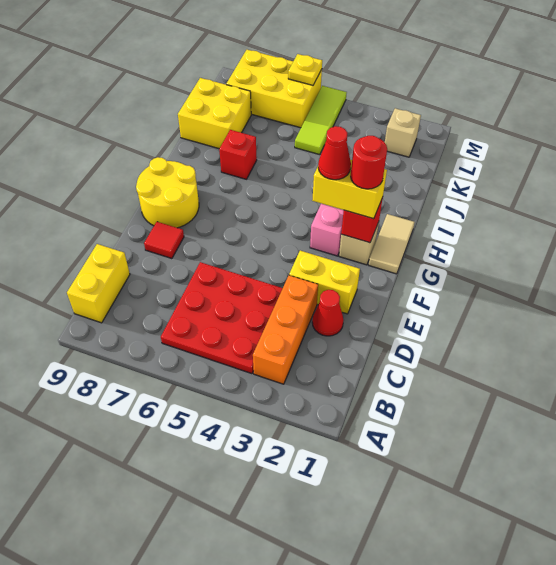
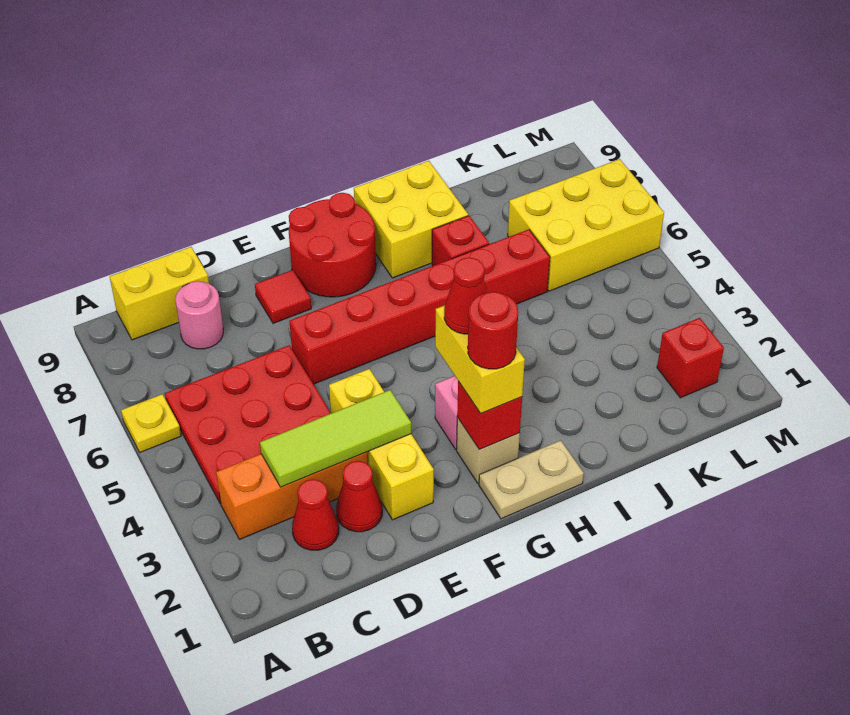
none -> red 1x1 cone [292,479,339,550]
none -> pink 1x1 round brick [175,281,223,349]
yellow 1x2 brick [289,251,360,314] -> yellow 1x3 brick [329,369,434,520]
none -> red 1x6 brick [289,229,550,384]
yellow 2x2 round brick [136,157,199,228] -> red 2x2 round brick [289,193,376,297]
tan 1x2 tile [369,214,415,274] -> tan 1x2 plate [479,440,584,519]
yellow 2x2 brick [178,78,251,149] -> yellow 2x2 brick moved to [354,161,468,278]
lime 1x3 tile [295,86,347,155] -> lime 1x3 tile moved to [260,390,411,487]
tan 1x1 brick [385,108,421,157] -> red 1x1 brick [657,318,724,398]
yellow 2x3 brick [226,50,322,128] -> yellow 2x3 brick turned to [508,159,664,291]
yellow 1x1 plate [288,54,322,85] -> yellow 1x1 plate moved to [121,394,181,452]

